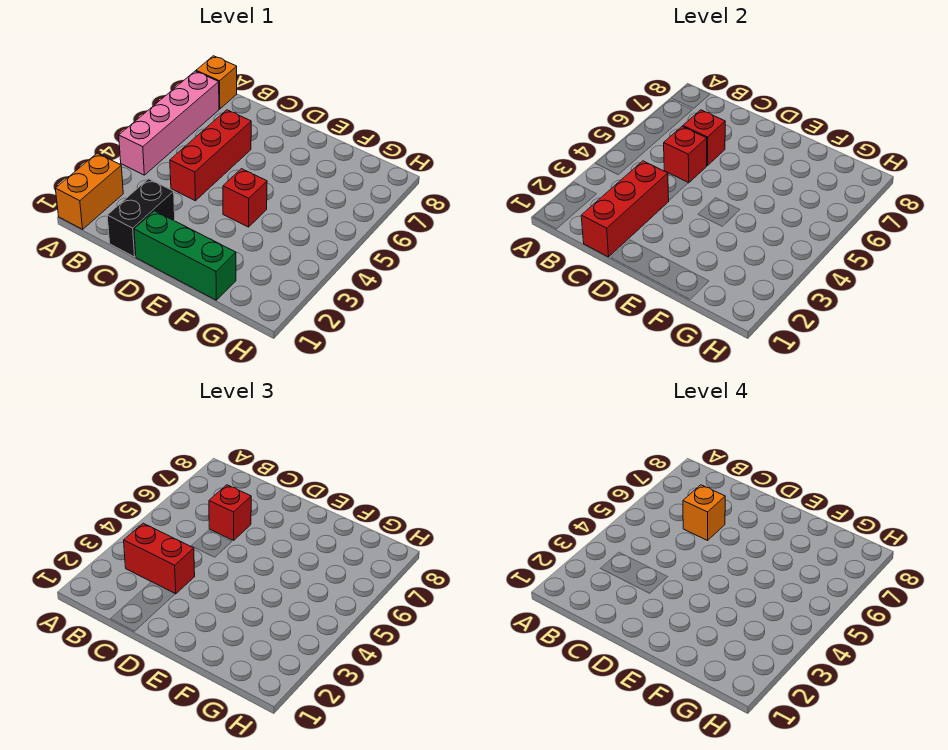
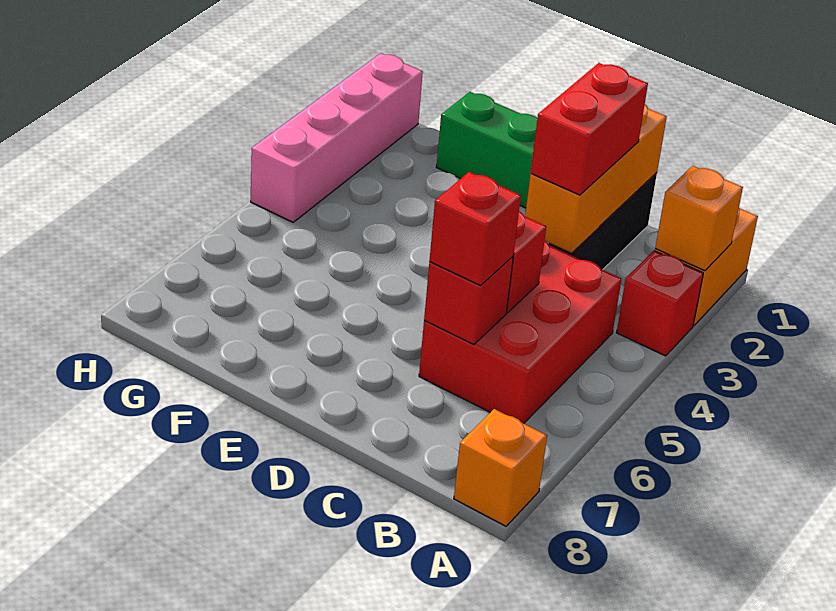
pink 1x4 brick [119,71,219,175] -> pink 1x4 brick moved to [251,53,423,222]
red 1x2 brick [124,523,195,594] -> red 1x2 brick turned to [531,63,648,195]
red 1x3 brick [581,161,669,257] -> orange 1x3 brick [525,104,667,253]
red 1x3 brick [170,110,251,201] -> red 2x3 brick [419,241,622,423]
orange 1x1 brick [683,485,725,540] -> orange 1x1 brick moved to [655,166,743,271]
red 1x1 brick [223,169,267,227] -> red 1x1 brick moved to [617,251,703,356]

